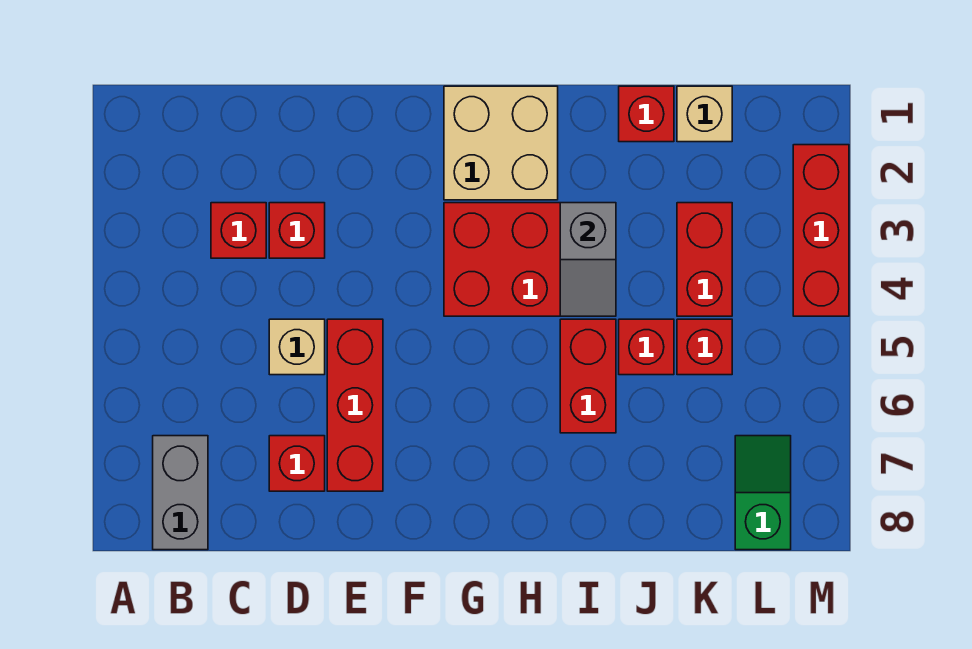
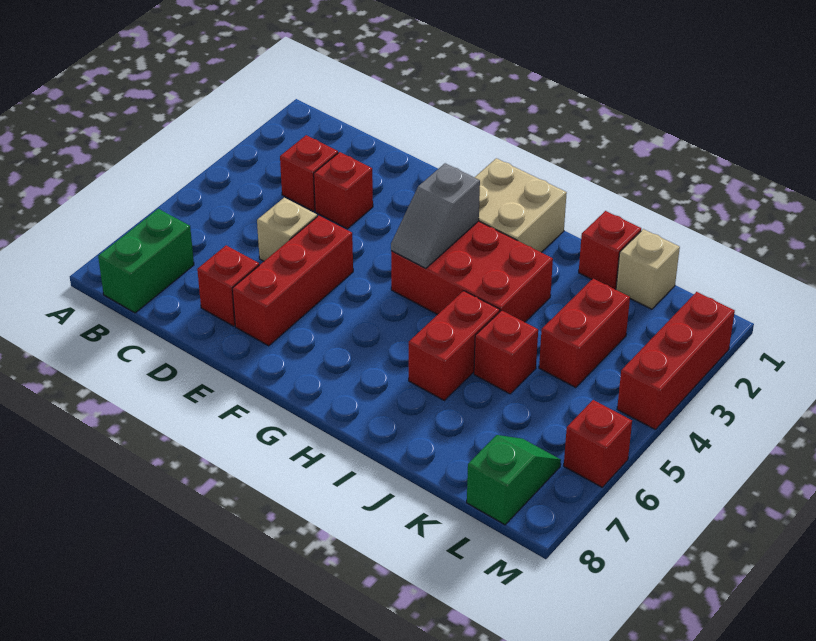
grey 1x2 brick [153,436,208,550] -> green 1x2 brick [98,209,194,313]
grey 1x2 slope [560,203,616,316] -> grey 1x2 slope moved to [391,163,480,269]
red 1x1 brick [677,319,732,375] -> red 1x1 brick moved to [564,400,632,487]

